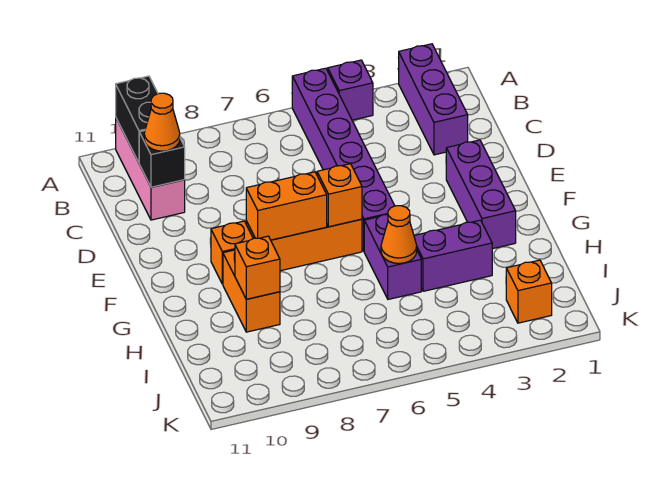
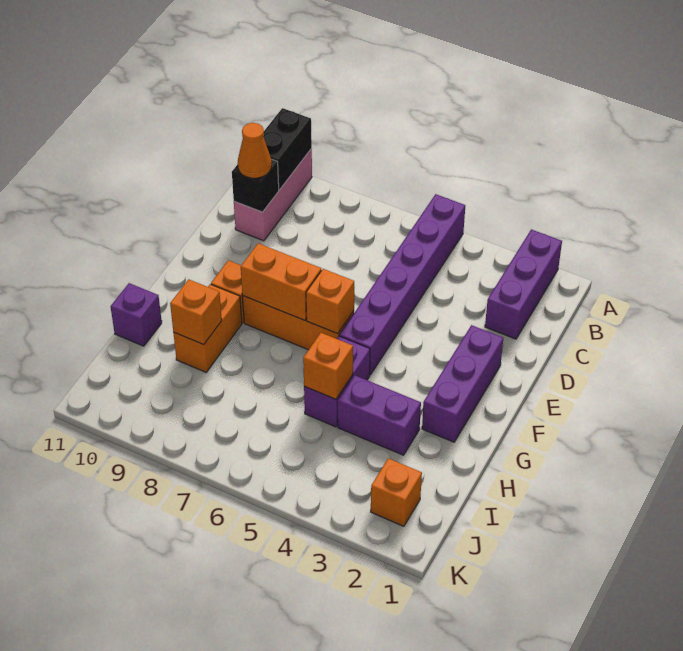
purple 1x1 brick [328,60,373,120] -> purple 1x1 brick moved to [111,283,162,346]
orange 1x1 cone [381,206,417,263] -> orange 1x1 brick [303,333,353,399]

